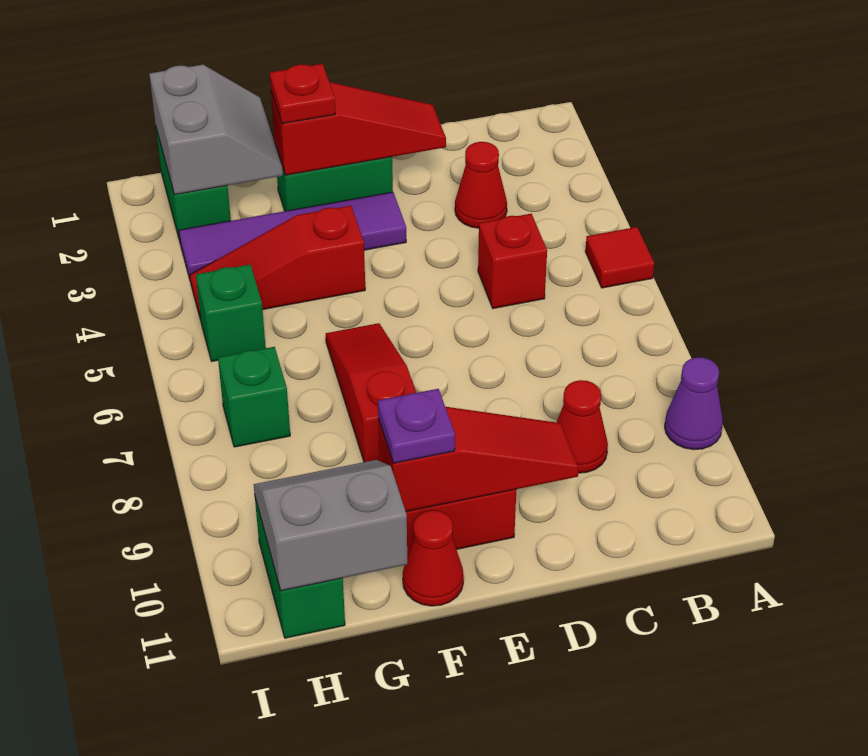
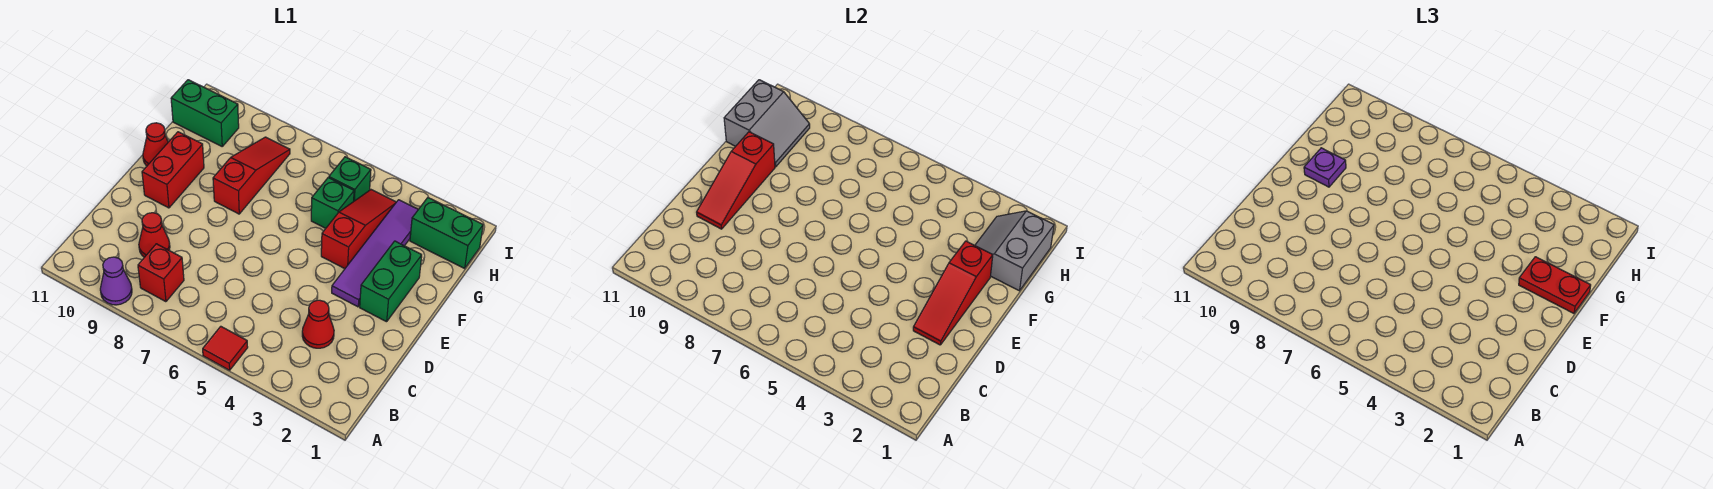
red 1x1 brick [478,214,547,308] -> red 1x1 brick moved to [138,244,184,302]
red 1x1 plate [270,64,335,124] -> red 1x2 plate [1519,257,1591,313]
red 1x3 slope [326,323,416,462] -> red 1x3 slope turned to [213,137,290,214]
grey 2x2 slope [149,65,283,195] -> grey 2x2 slope turned to [975,211,1054,291]
green 1x1 brick [218,347,290,447] -> green 1x1 brick moved to [311,178,354,228]

